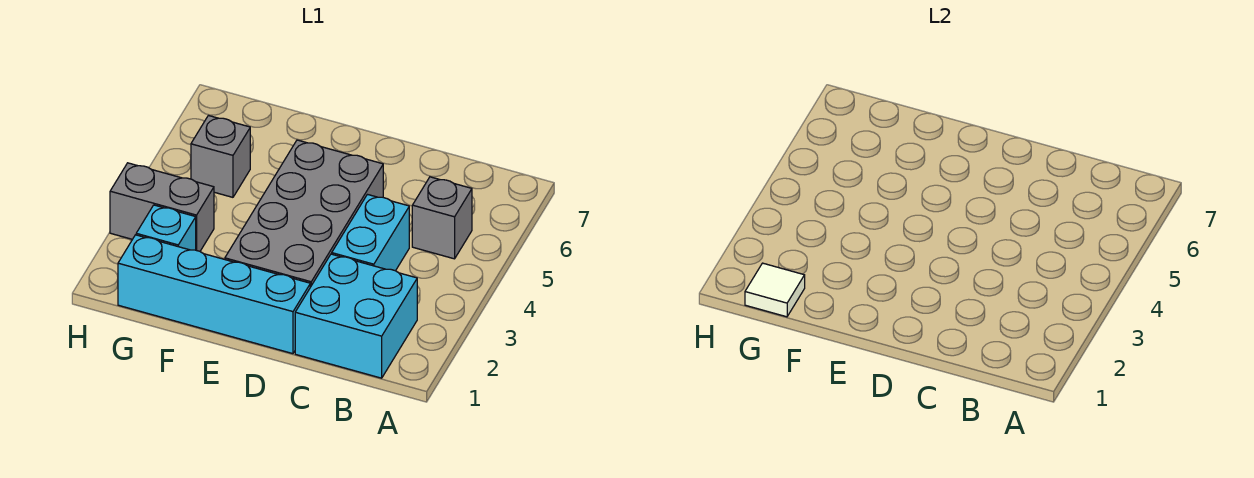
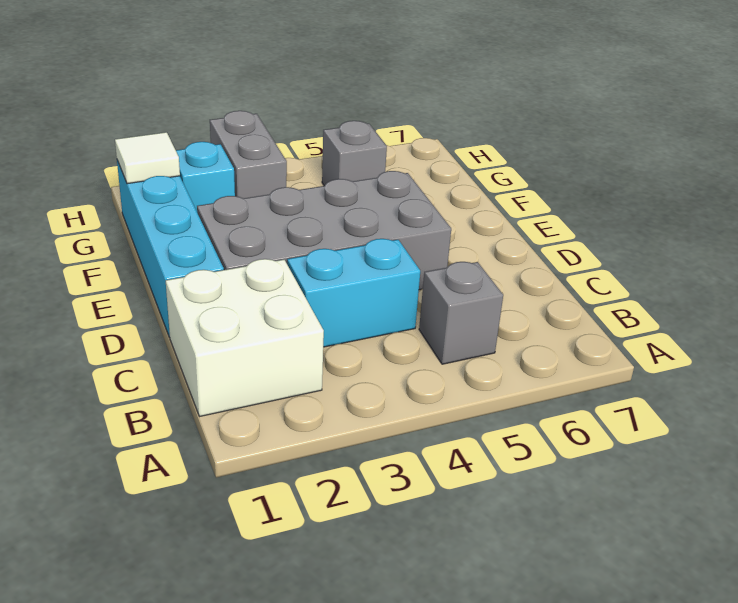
cyan 2x2 brick [295,254,417,378] -> white 2x2 brick [166,259,324,416]

